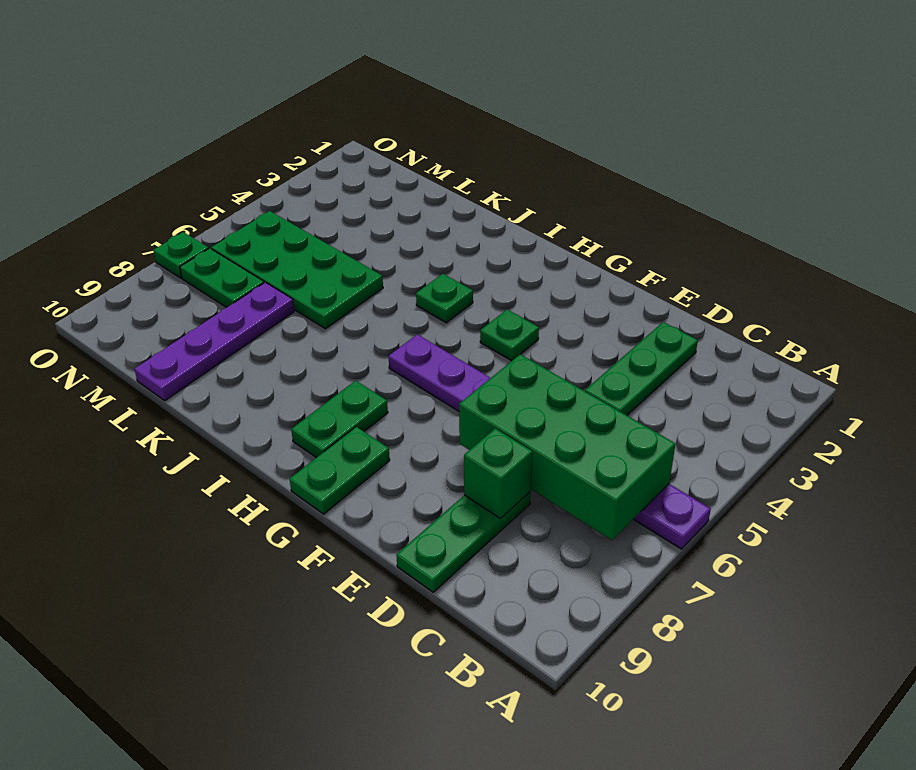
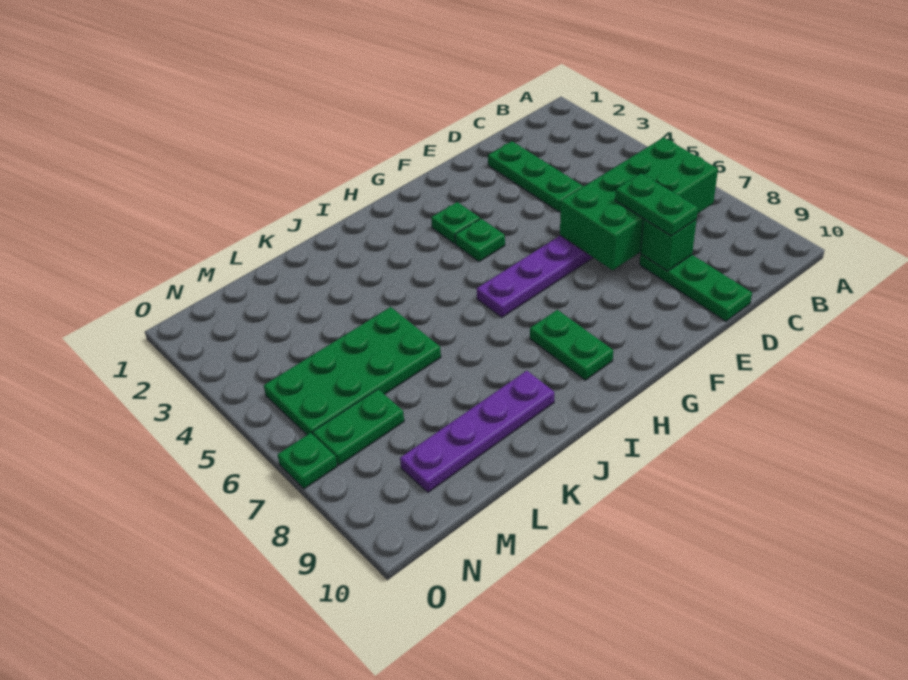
green 1x2 plate [290,427,390,514] -> green 1x2 plate moved to [615,173,698,236]
green 1x1 plate [416,274,473,323] -> green 1x1 plate moved to [431,202,480,244]
purple 1x4 plate [134,282,294,400] -> purple 1x4 plate turned to [400,371,554,492]

